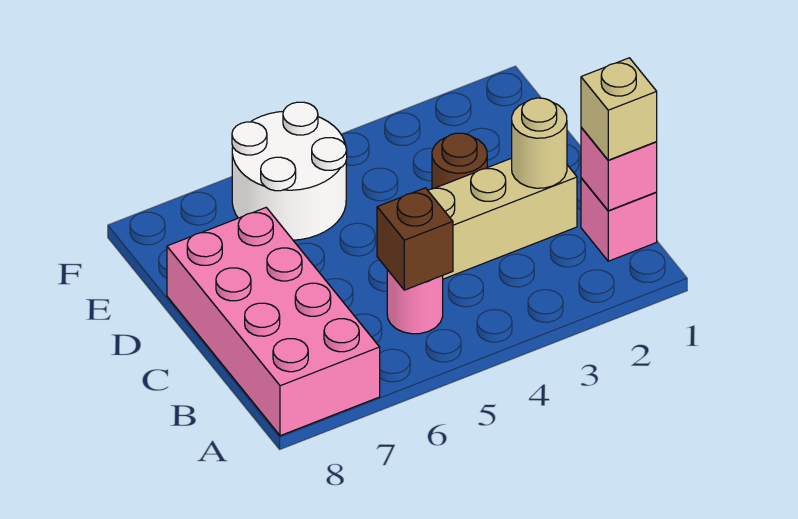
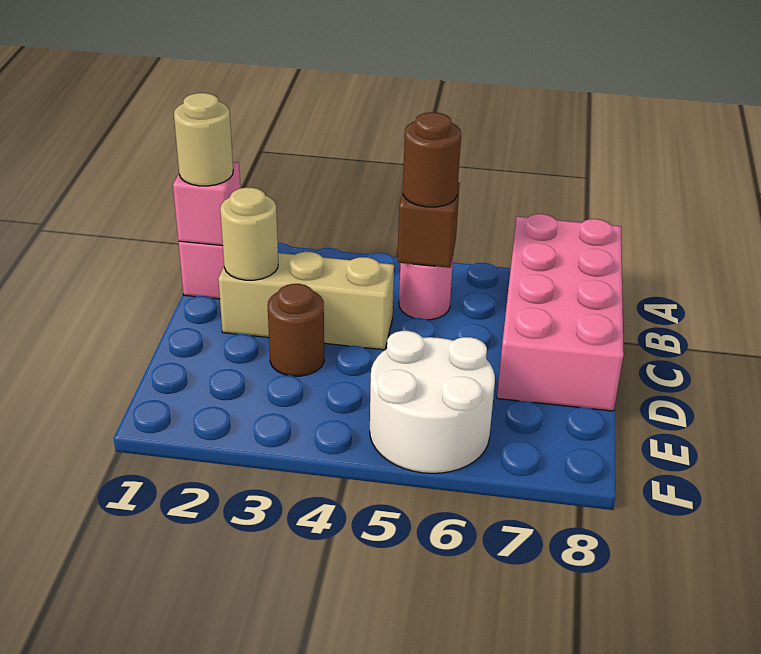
tan 1x1 brick [581,58,657,160] -> tan 1x1 round brick [174,93,233,186]
none -> brown 1x1 round brick [403,112,461,207]

